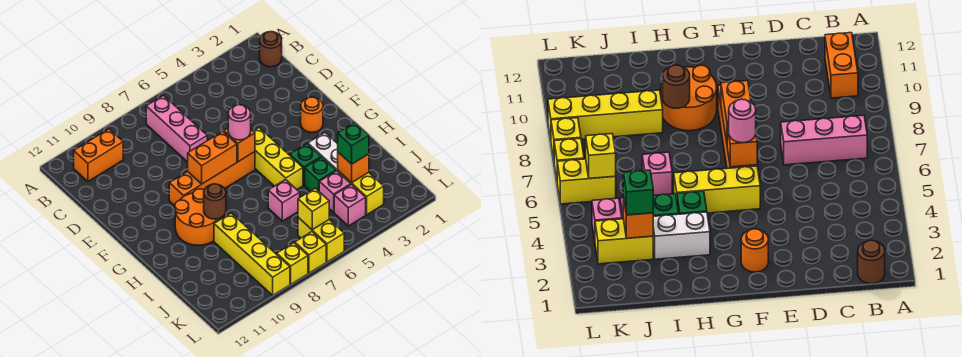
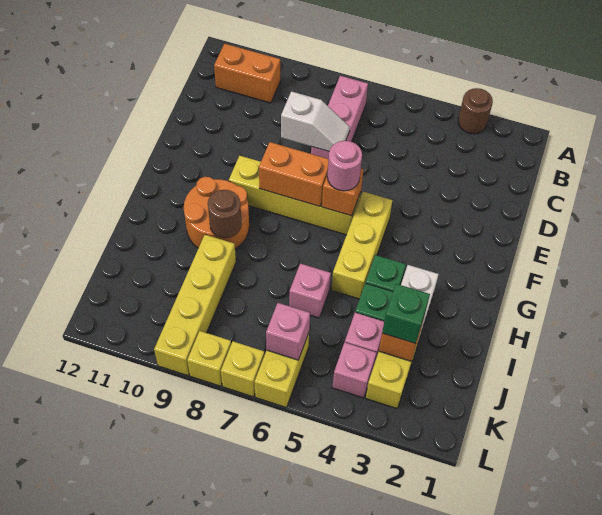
brown 1x1 round brick [260,32,282,67] -> brown 1x1 round brick moved to [458,88,493,134]
none -> white 1x2 slope [281,91,350,151]
orange 1x1 round brick [301,97,323,132] -> none
orange 1x4 brick [169,152,255,206] -> yellow 1x4 brick [229,156,361,235]
yellow 1x1 brick [298,188,329,230] -> pink 1x1 brick [266,303,310,360]

